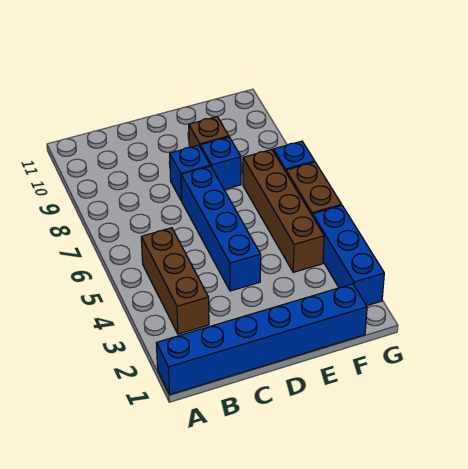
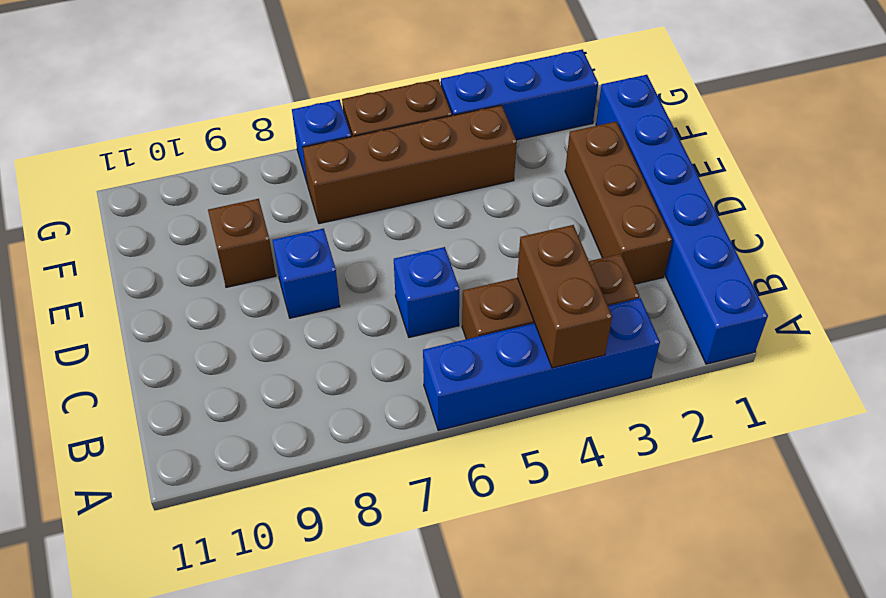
none -> brown 1x2 brick [517,225,612,368]
none -> brown 1x3 brick [565,122,672,284]
blue 1x4 brick [181,166,261,291] -> blue 1x4 brick moved to [423,298,660,430]
blue 1x1 brick [200,137,241,189] -> blue 1x1 brick moved to [394,247,459,337]

